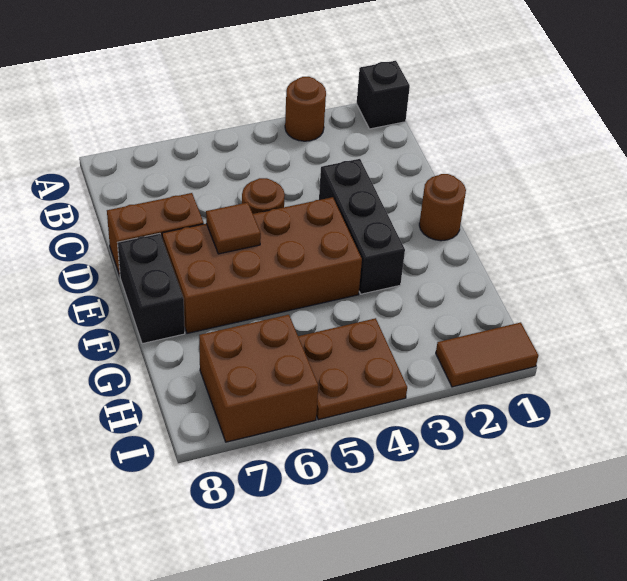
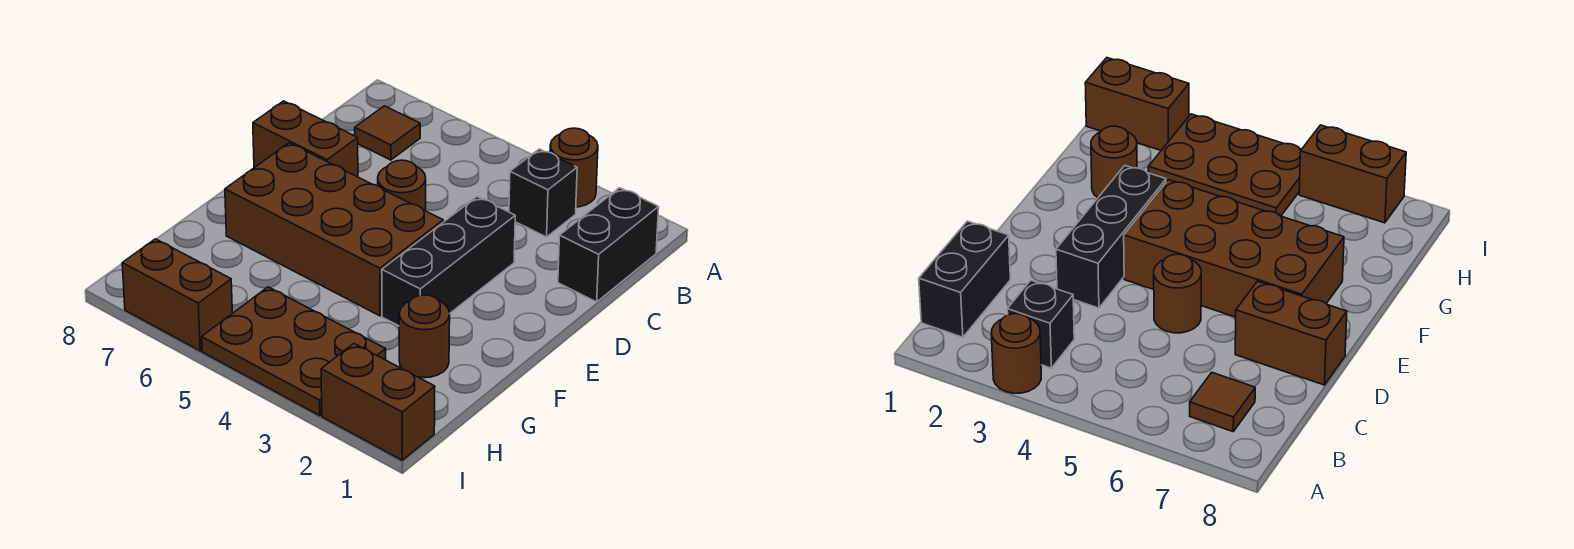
black 1x1 brick [357,61,410,129] -> black 1x1 brick moved to [509,149,577,237]
brown 1x1 round brick [419,174,466,241] -> brown 1x1 round brick moved to [399,295,450,378]
brown 1x1 tile [206,202,261,254] -> brown 1x1 tile moved to [355,106,420,160]
black 1x2 brick [118,233,185,344] -> black 1x2 brick moved to [558,188,659,302]
brown 2x2 plate [298,318,407,420] -> brown 2x3 plate [202,287,386,416]
brown 2x2 brick [199,315,318,442] -> brown 1x2 brick [122,239,232,351]
brown 1x2 tile [436,322,538,387] -> brown 1x2 brick [321,344,435,460]

